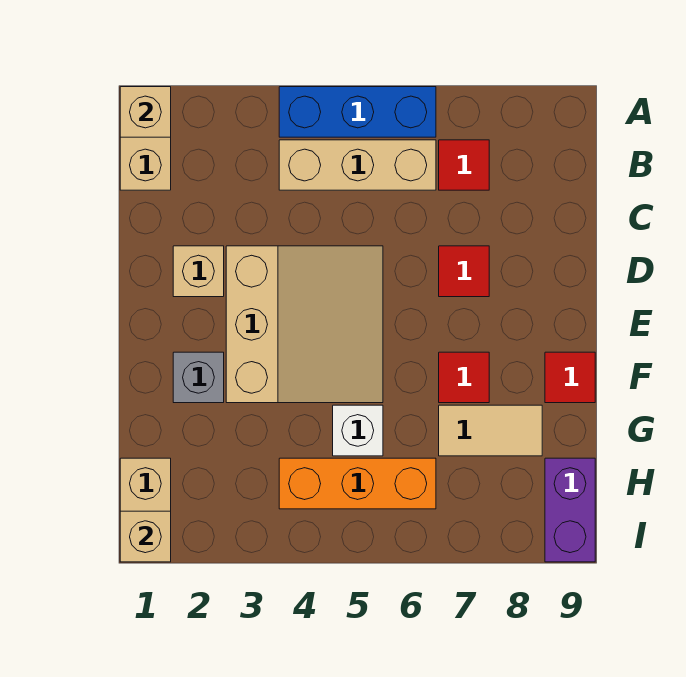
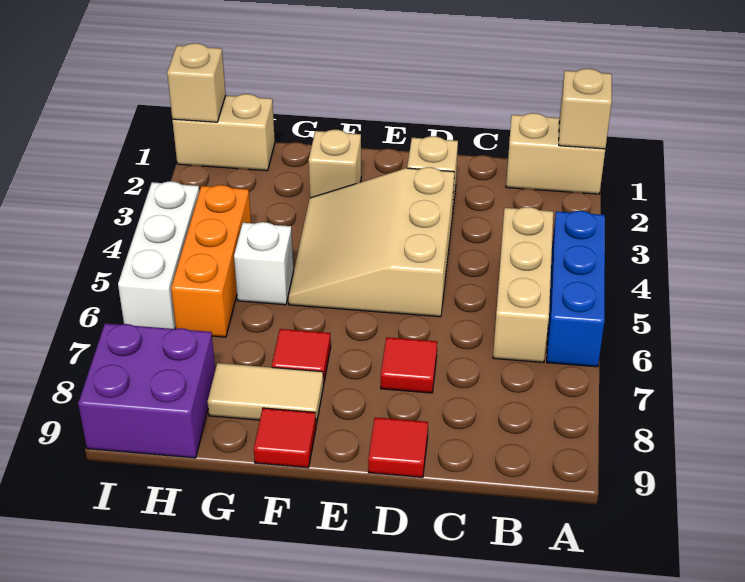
red 1x1 tile [439,140,489,190] -> red 1x1 tile moved to [368,417,428,478]
tan 3x3 slope [226,246,383,403] -> tan 3x3 slope turned to [288,167,454,317]
grey 1x1 brick [173,352,224,403] -> tan 1x1 brick [309,130,361,198]
tan 1x2 tile [439,405,542,456] -> tan 1x2 tile turned to [208,363,324,425]
purple 1x2 brick [545,458,595,562] -> purple 2x2 brick [78,323,215,458]
none -> white 1x3 brick [118,181,199,329]

